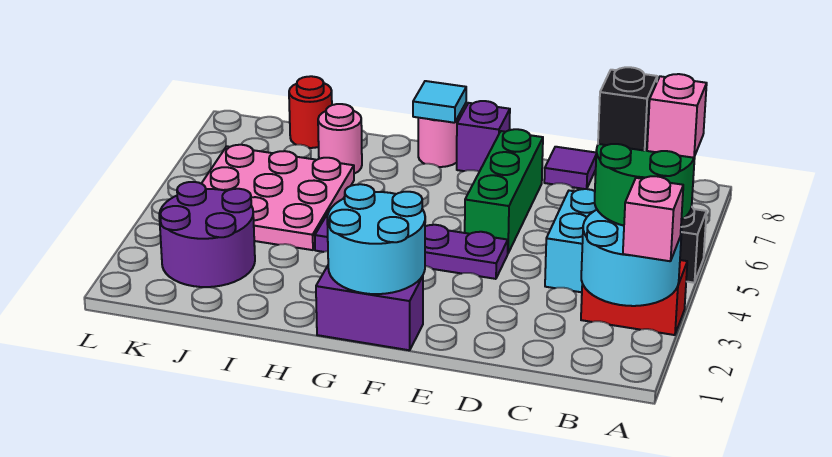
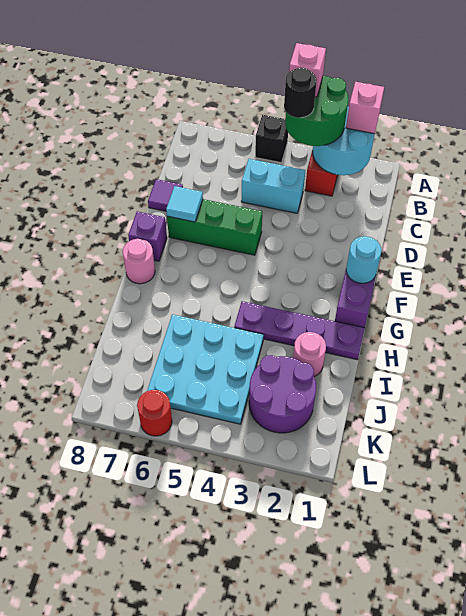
black 1x1 brick [598,67,657,151] -> black 1x1 round brick [284,68,317,118]
purple 1x4 plate [315,212,508,279] -> purple 1x4 plate turned to [234,301,365,360]
cyan 2x2 round brick [327,184,425,294] -> cyan 1x1 round brick [346,236,381,283]
cyan 1x1 tile [413,81,466,123] -> cyan 1x1 tile moved to [166,186,203,222]
pink 3x3 plate [201,145,354,250] -> cyan 3x3 plate [147,314,264,424]
pink 1x1 round brick [318,104,362,174] -> pink 1x1 round brick moved to [293,332,326,377]
red 1x1 round brick [289,76,332,148] -> red 1x1 round brick moved to [137,390,172,436]

